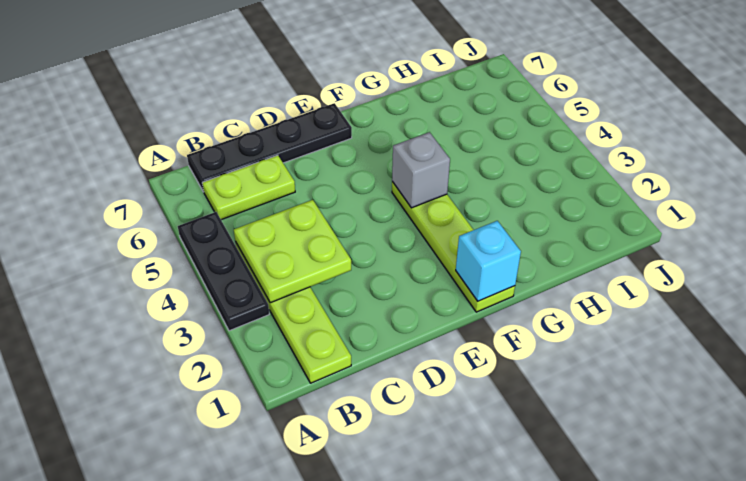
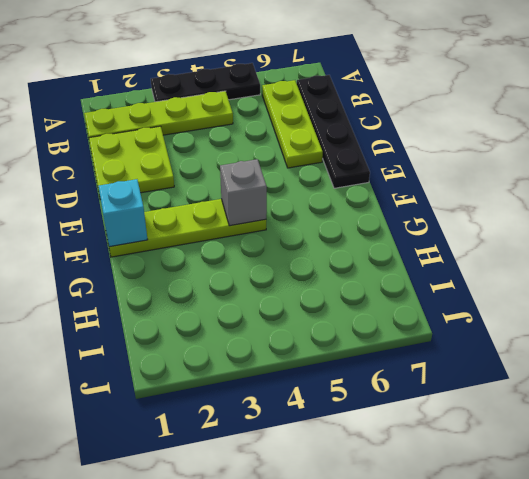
lime 2x2 plate [234,200,351,303] -> lime 2x2 plate moved to [89,126,174,200]
lime 1x2 plate [202,155,295,220] -> lime 1x3 plate [262,80,323,168]

